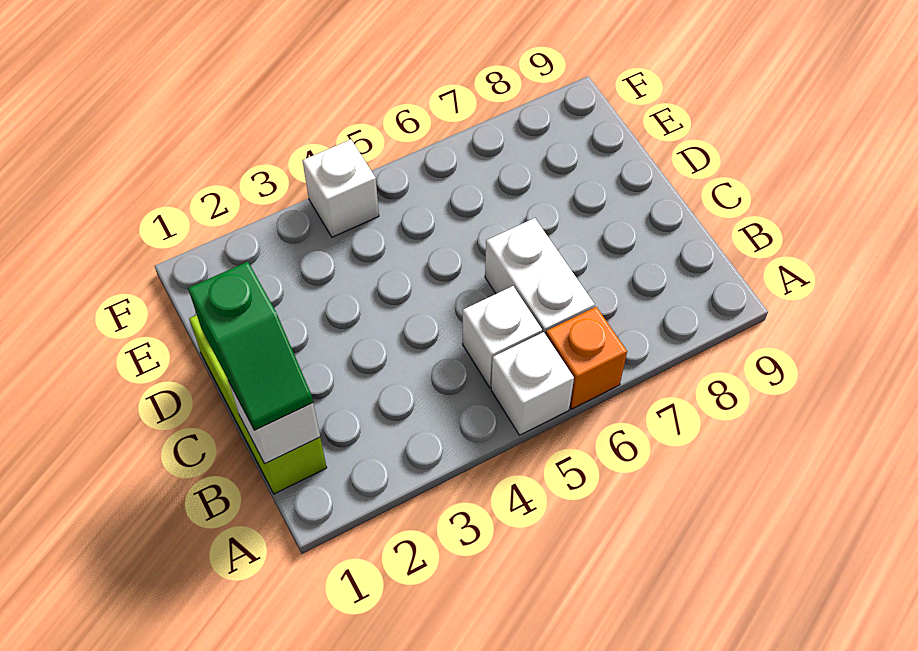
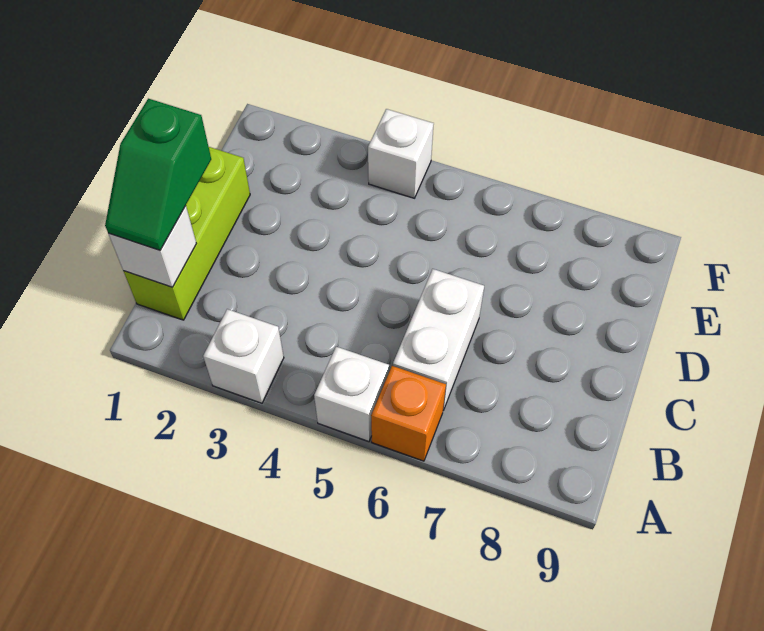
white 1x1 brick [463,286,542,388] -> white 1x1 brick moved to [203,309,284,403]

